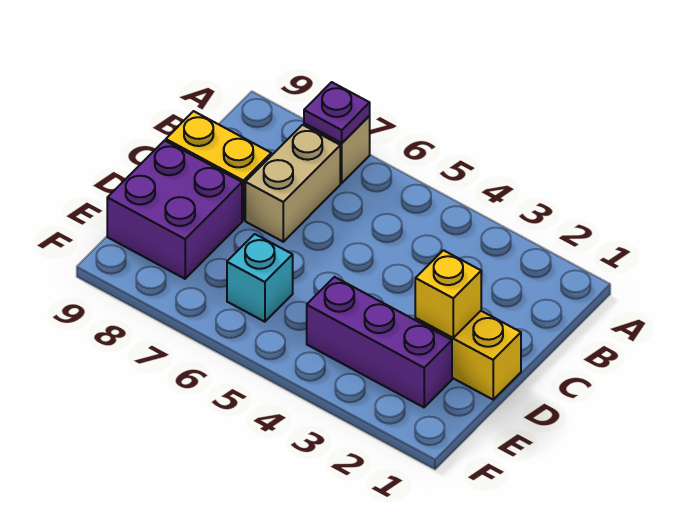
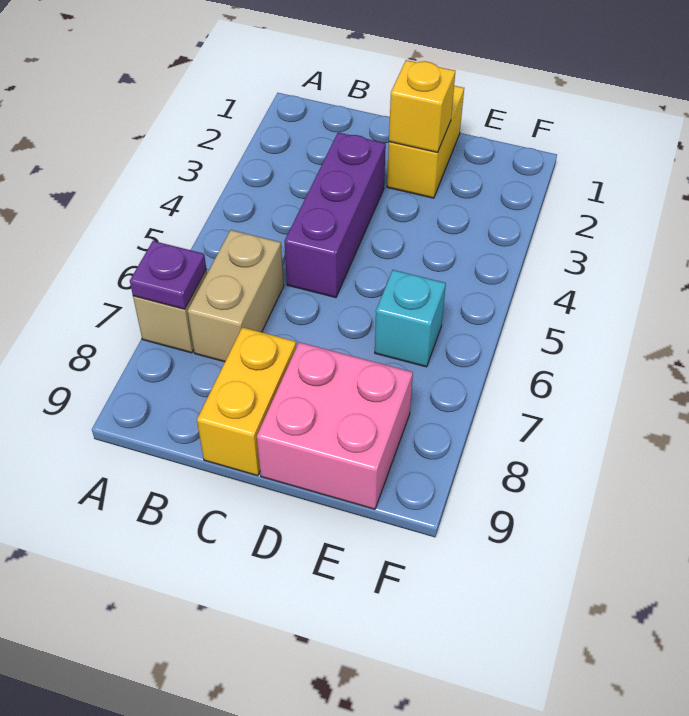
tan 1x2 brick [245,125,340,242] -> tan 1x2 brick turned to [188,230,284,362]
purple 2x2 brick [107,141,242,279] -> pink 2x2 brick [257,342,413,509]
purple 1x3 brick [307,277,452,407] -> purple 1x3 brick moved to [284,132,386,298]

